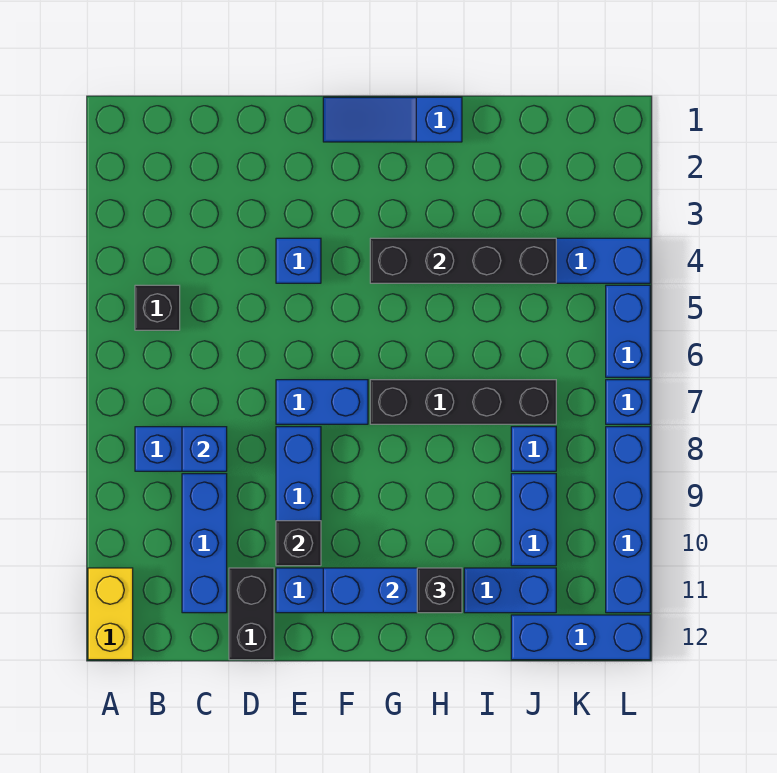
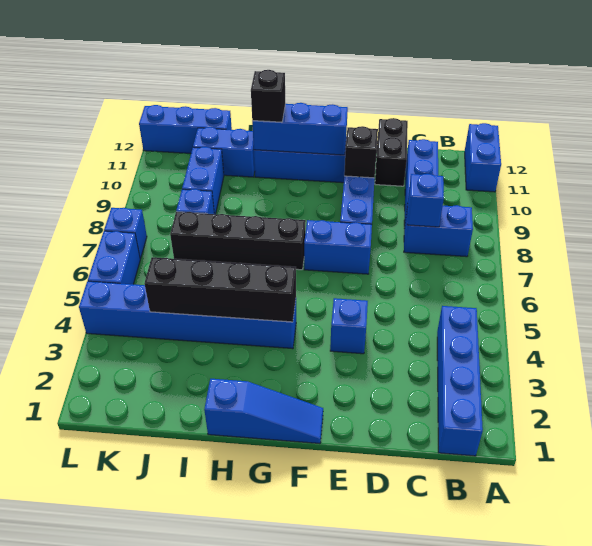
yellow 1x2 brick [88,568,133,660] -> blue 1x2 brick [465,123,501,192]
black 1x1 brick [135,285,180,330] -> none
blue 1x4 brick [606,427,650,613] -> blue 1x4 brick moved to [437,306,483,456]

